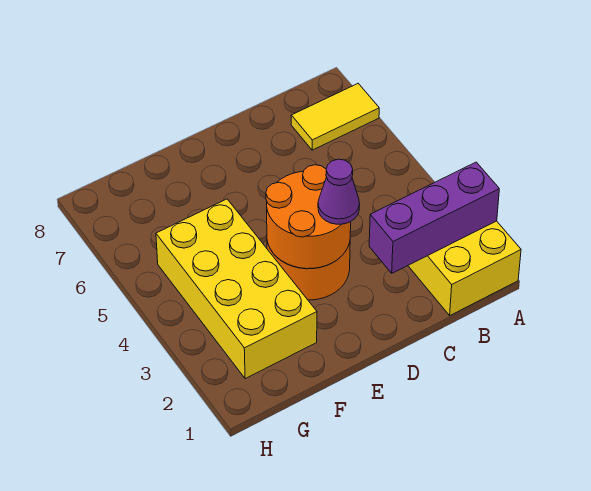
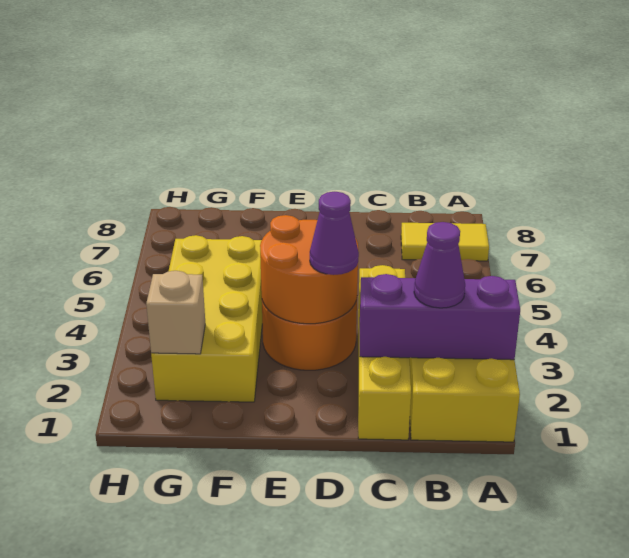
none -> purple 1x1 cone [414,222,465,308]
none -> yellow 1x4 brick [358,265,411,440]
none -> tan 1x1 brick [146,271,205,354]

